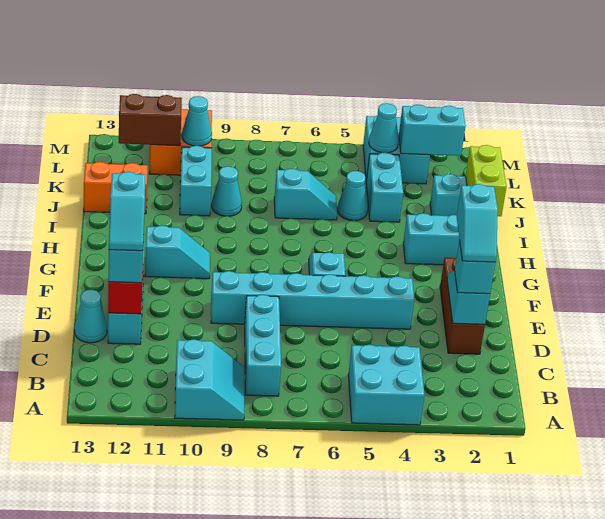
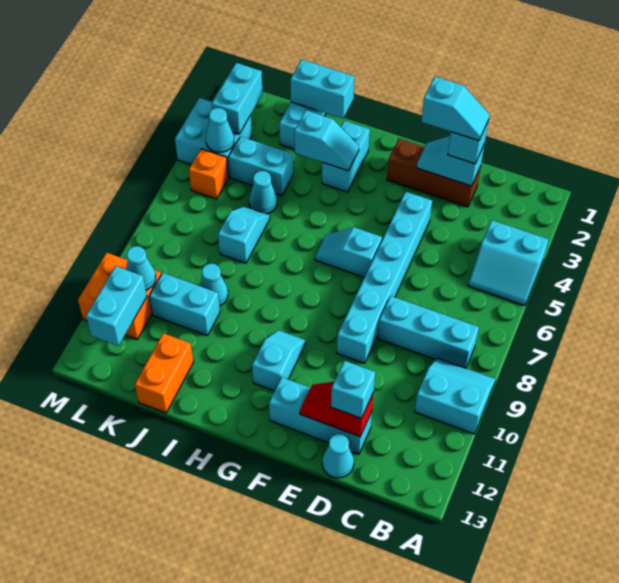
cyan 2x2 brick [348,345,424,425] -> cyan 2x2 slope [468,220,549,306]
cyan 1x2 slope [109,172,145,251] -> cyan 1x2 slope moved to [294,110,359,171]
lime 1x2 brick [466,145,507,216] -> cyan 1x2 brick [290,60,354,119]
none -> orange 1x1 brick [189,149,228,199]
brown 1x2 brick [119,94,182,146] -> cyan 1x2 brick [86,266,147,346]

